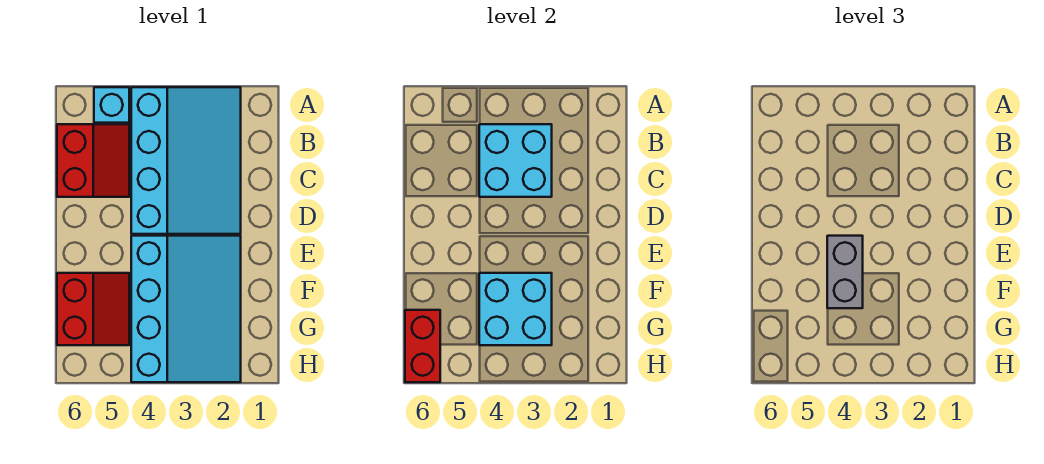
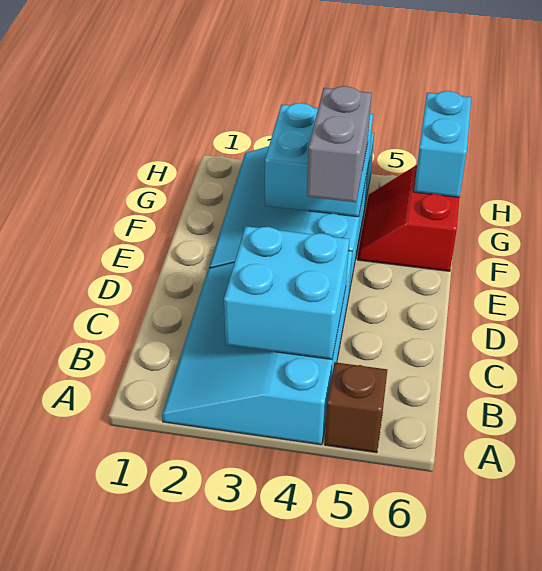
cyan 1x1 brick [94,87,129,123] -> brown 1x1 brick [325,362,387,453]
red 2x2 slope [57,124,129,197] -> none
red 1x2 brick [405,310,440,382] -> cyan 1x2 brick [414,91,471,197]

